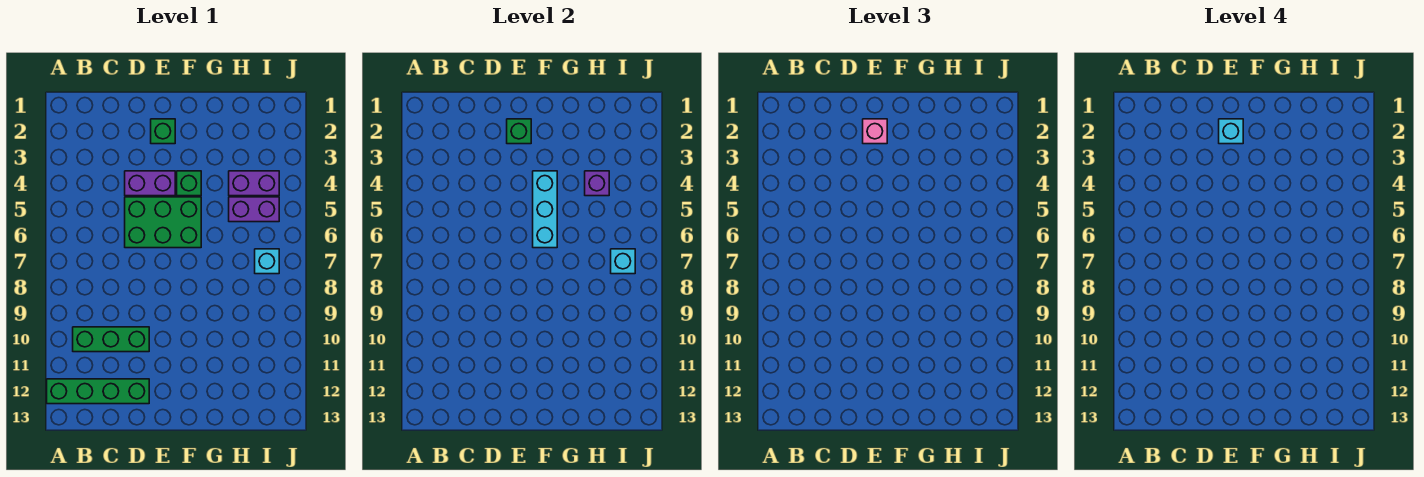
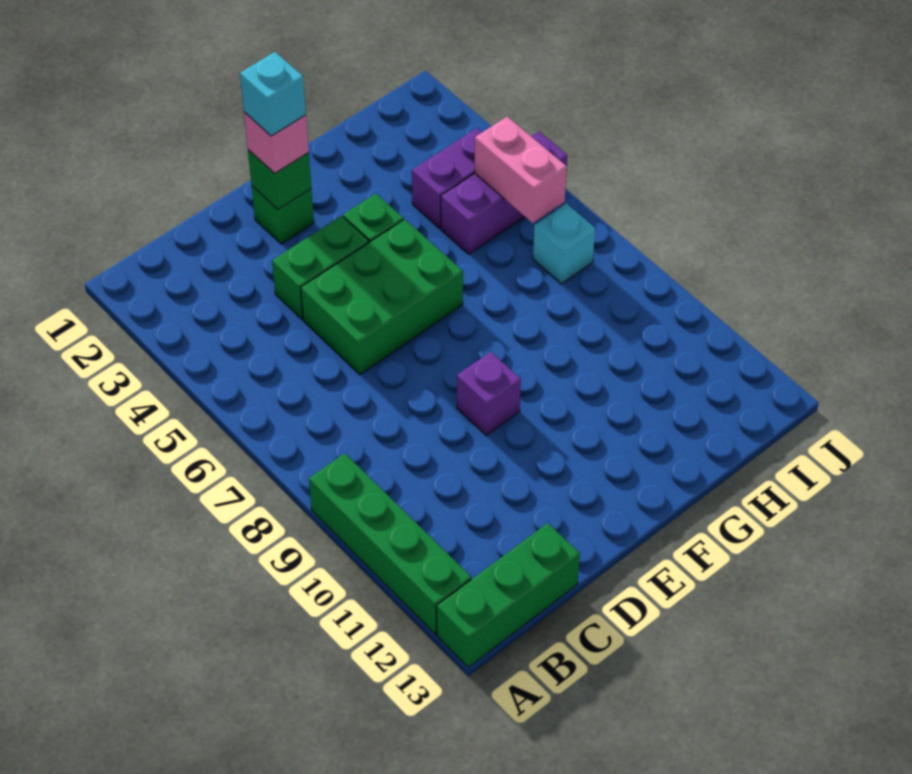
green 1x4 brick [47,379,149,404] -> green 1x4 brick turned to [309,453,471,634]
green 1x3 brick [73,327,149,352] -> green 1x3 brick moved to [437,523,580,667]
purple 1x2 brick [125,171,175,196] -> green 1x2 brick [272,216,369,320]
cyan 1x3 brick [533,171,557,248] -> none
purple 1x1 brick [585,171,609,196] -> purple 1x1 brick moved to [457,352,521,435]
purple 1x2 brick [229,197,279,222] -> purple 1x3 brick [441,132,567,254]
none -> pink 1x2 brick [475,117,567,223]
cyan 1x1 brick [611,249,635,274] -> none

